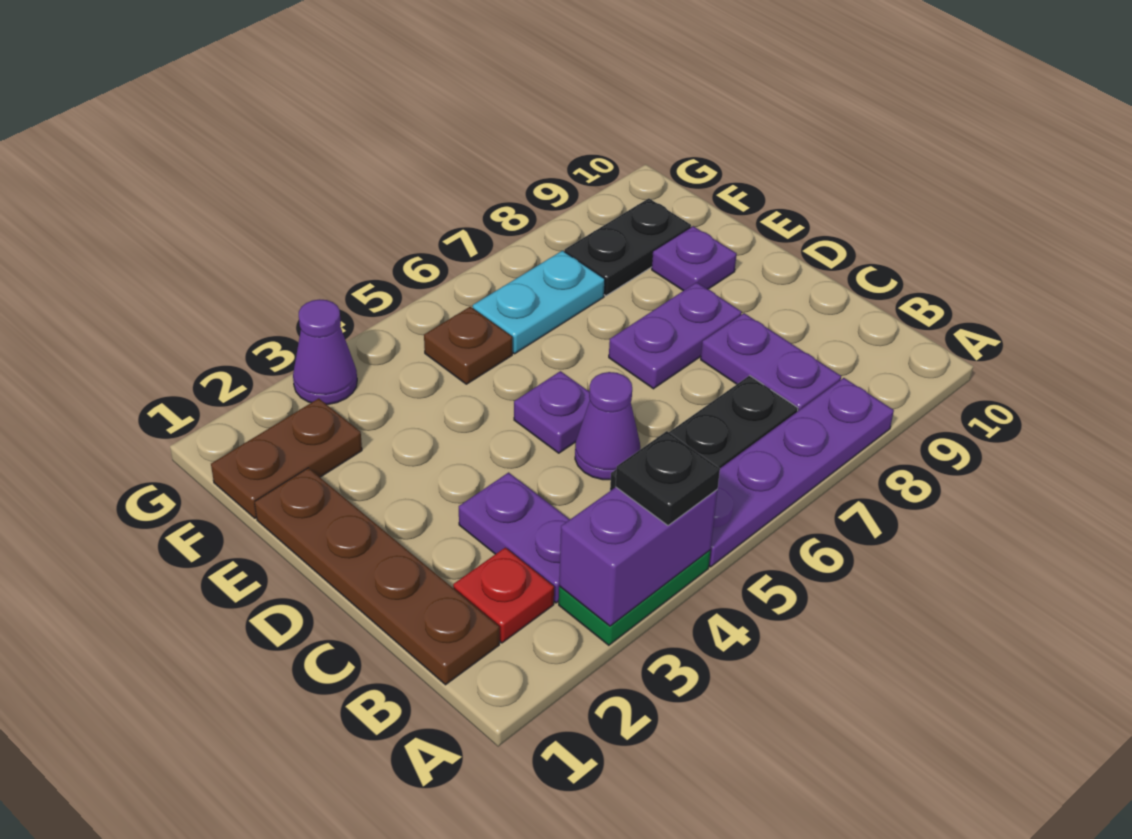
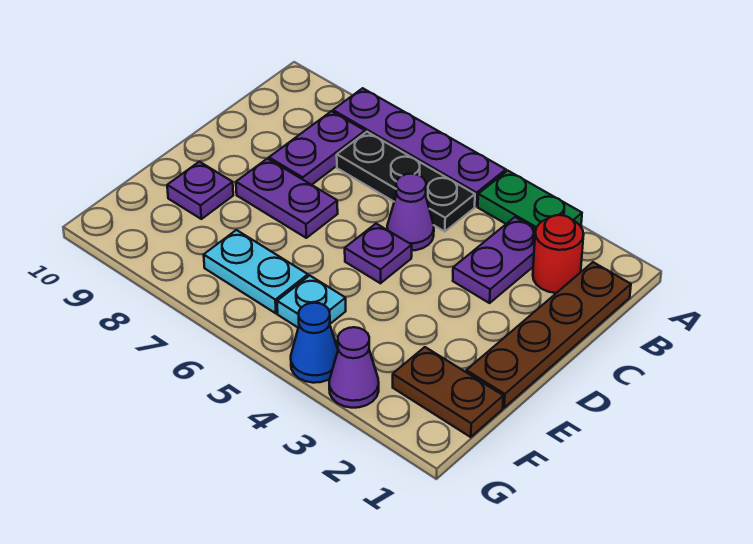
purple 1x2 brick [559,487,717,626] -> none
black 1x1 plate [615,431,720,525] -> none
red 1x1 plate [453,548,554,643] -> red 1x1 round brick [533,215,584,293]
brown 1x1 plate [424,307,512,384] -> cyan 1x1 plate [277,276,346,327]
black 1x2 plate [565,198,691,296] -> none
none -> blue 1x1 cone [291,303,338,383]

